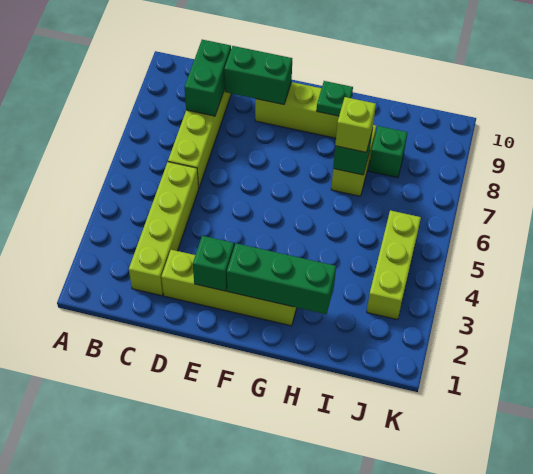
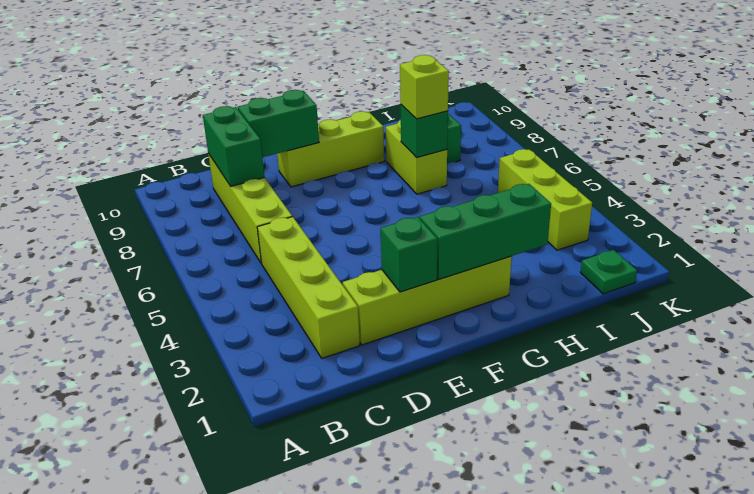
green 1x1 plate [317,81,353,116] -> green 1x1 plate moved to [581,250,637,294]

